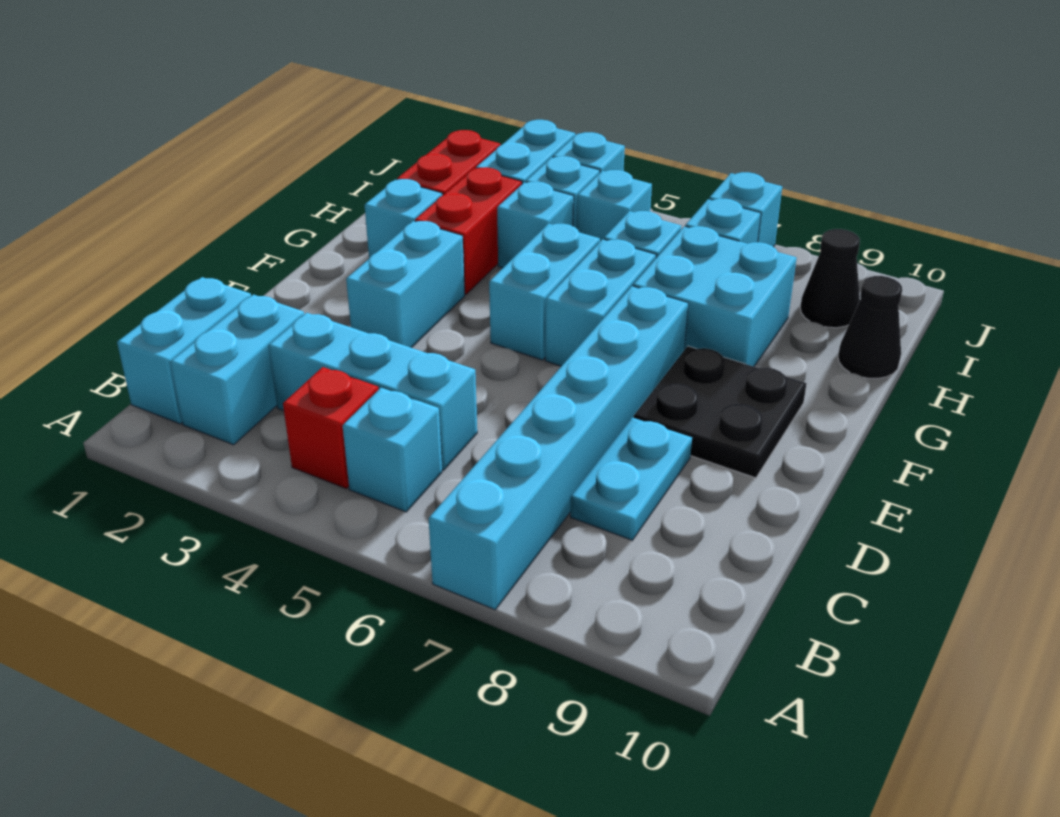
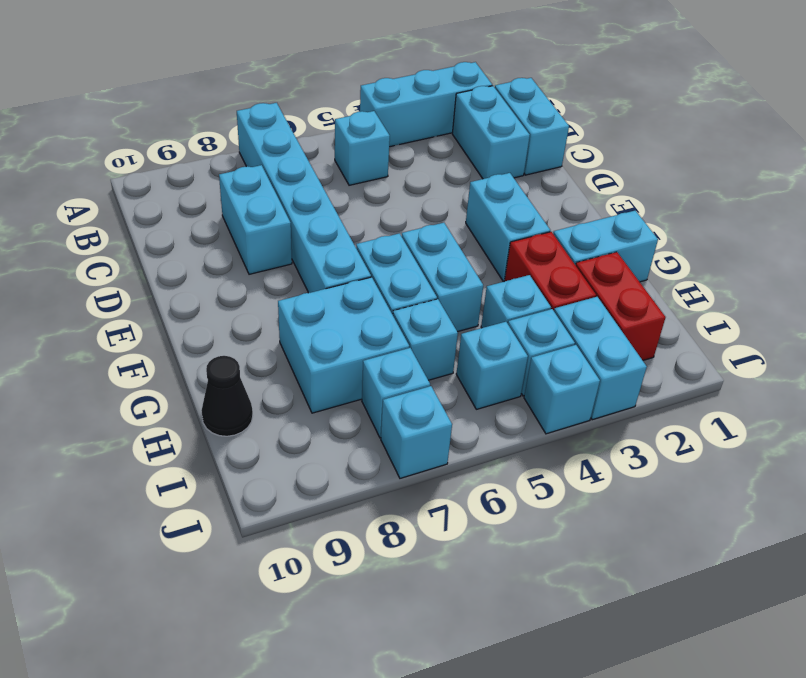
red 1x1 brick [283,367,378,489] -> none
cyan 1x3 brick [268,313,477,470] -> cyan 1x3 brick moved to [360,62,492,147]
cyan 1x2 plate [570,418,692,540] -> cyan 1x2 brick [219,165,292,274]
black 2x2 plate [634,346,807,478] -> none
cyan 1x1 brick [365,179,442,258] -> cyan 1x2 brick [553,211,658,282]
black 1x1 cone [800,229,860,328] -> none

